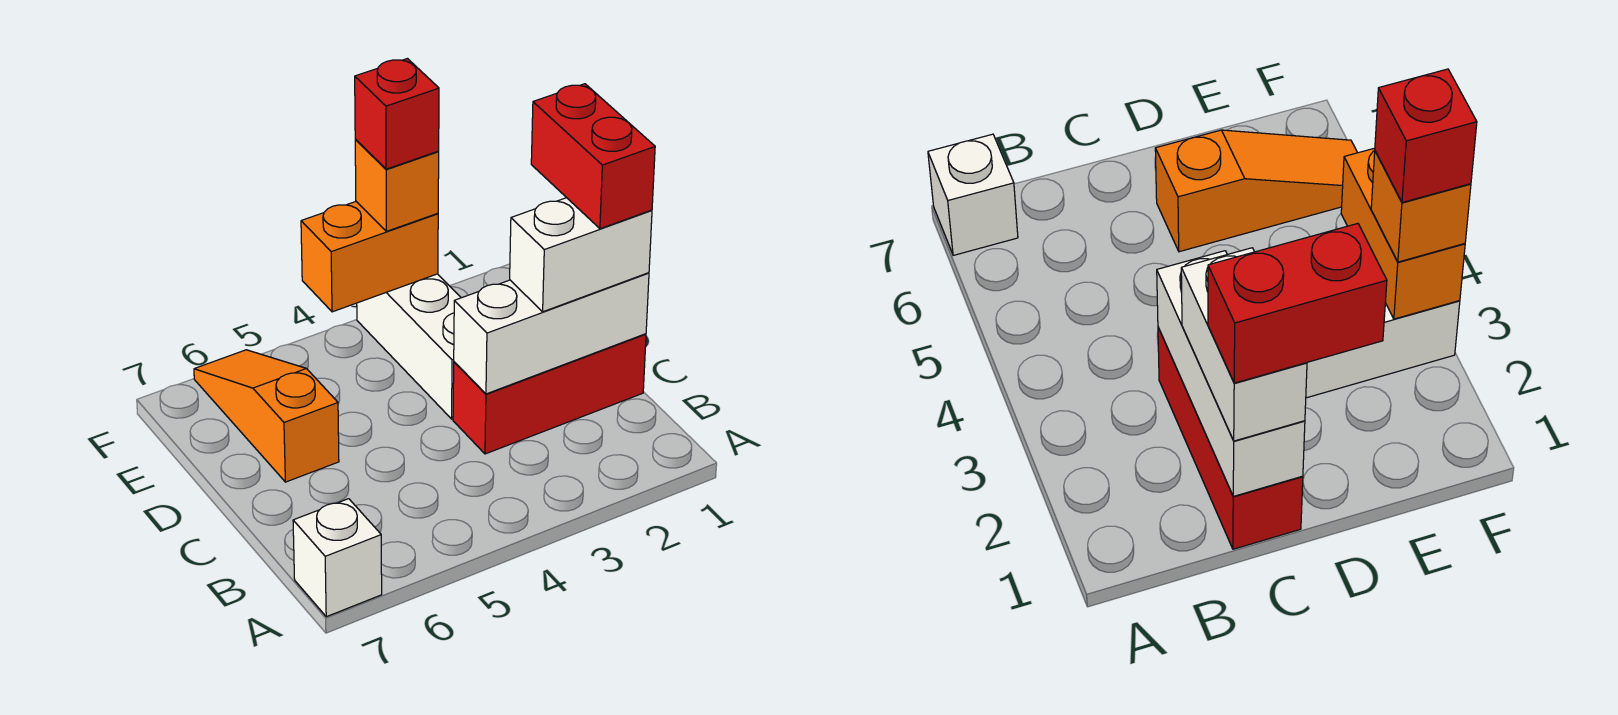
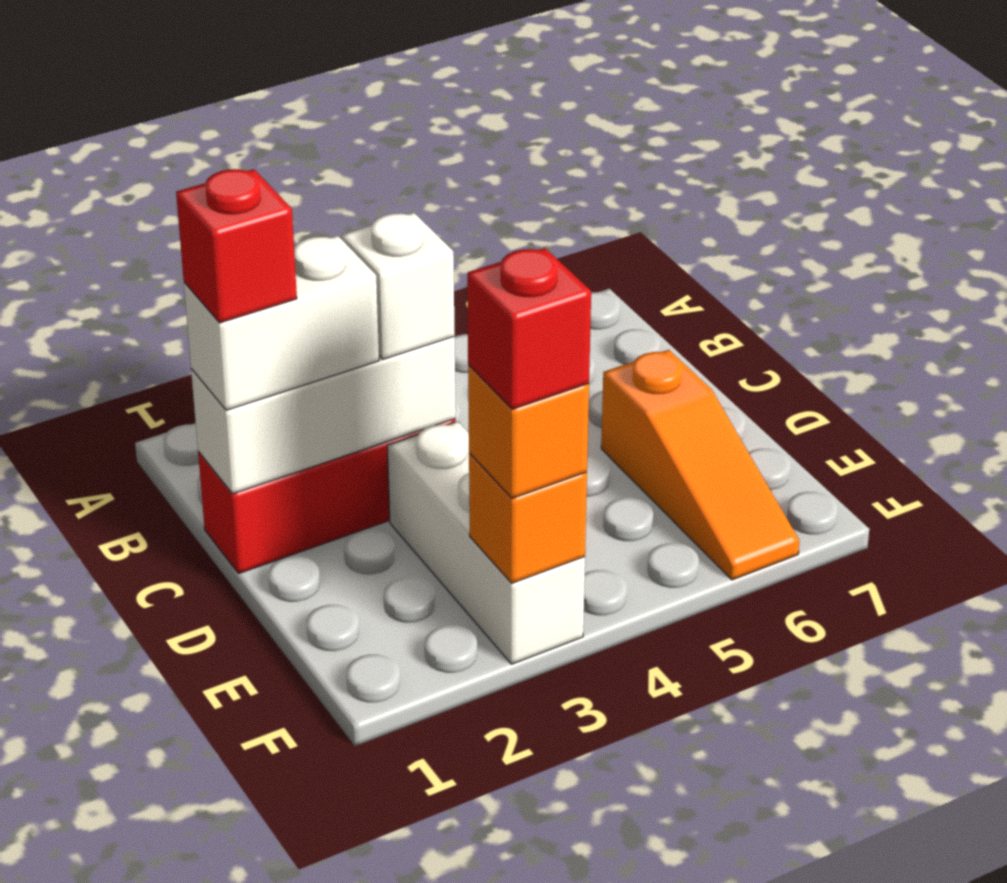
white 1x1 brick [293,499,382,617] -> white 1x1 brick moved to [342,213,455,359]
red 1x2 brick [531,84,655,229] -> red 1x1 brick [176,169,297,323]
orange 1x2 brick [301,202,438,312] -> orange 1x1 brick [469,453,587,583]

